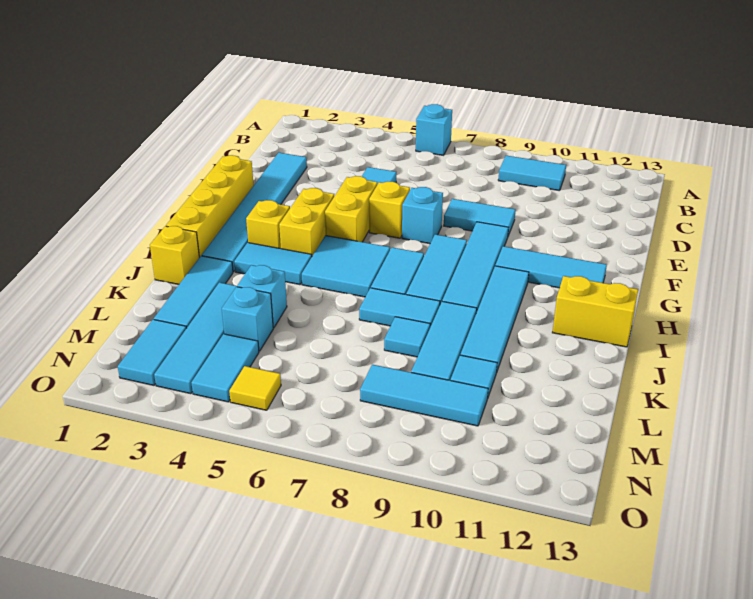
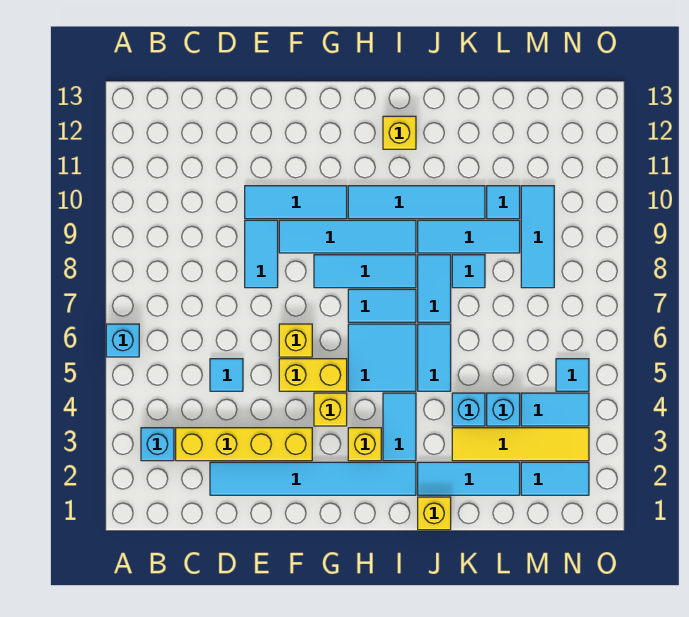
cyan 1x2 tile [498,156,566,191] -> cyan 1x2 tile moved to [418,324,451,391]
yellow 1x4 brick [166,155,254,257] -> yellow 1x4 brick moved to [176,428,312,461]
cyan 1x1 brick [402,187,443,244] -> cyan 1x1 brick moved to [141,428,174,461]
yellow 1x2 brick [279,188,334,256] -> yellow 1x1 brick [314,393,347,426]
cyan 1x3 tile [495,246,607,288] -> cyan 1x3 tile turned to [245,186,347,219]
yellow 1x2 brick [552,276,638,347] -> yellow 1x1 brick [383,116,416,149]
cyan 1x4 tile [154,283,237,394] -> yellow 1x4 tile [452,428,589,461]
yellow 1x1 tile [229,366,281,410] -> cyan 1x1 tile [556,359,589,391]

